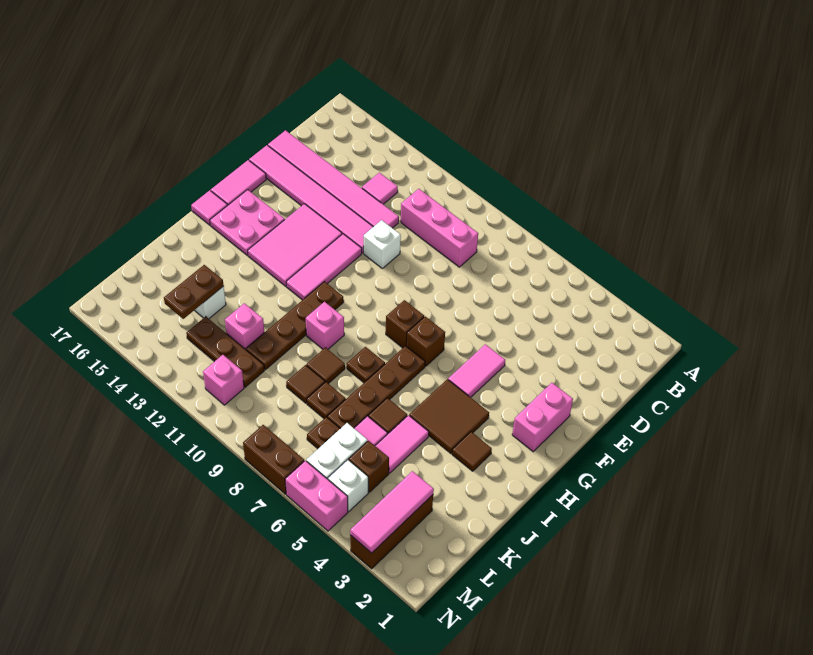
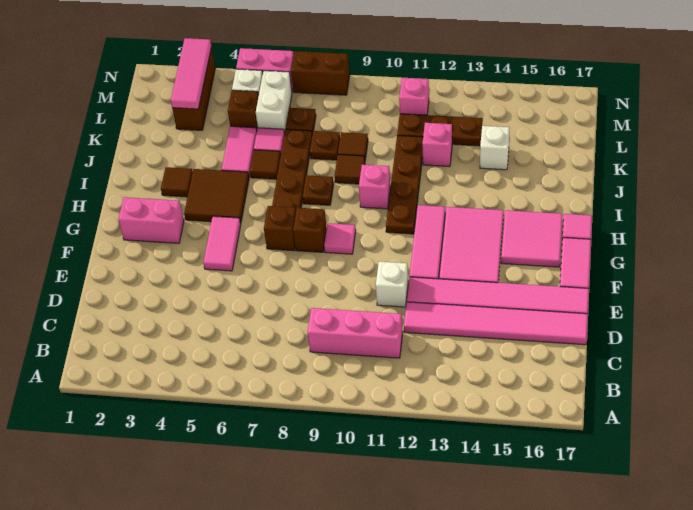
pink 1x1 tile [362,173,398,204] -> pink 1x1 tile moved to [324,223,356,254]
pink 1x2 brick [512,383,573,452] -> pink 1x2 brick turned to [118,197,184,243]
pink 2x2 plate [210,190,285,255] -> pink 2x2 tile [501,210,563,267]
brown 1x2 plate [164,265,224,319] -> none

